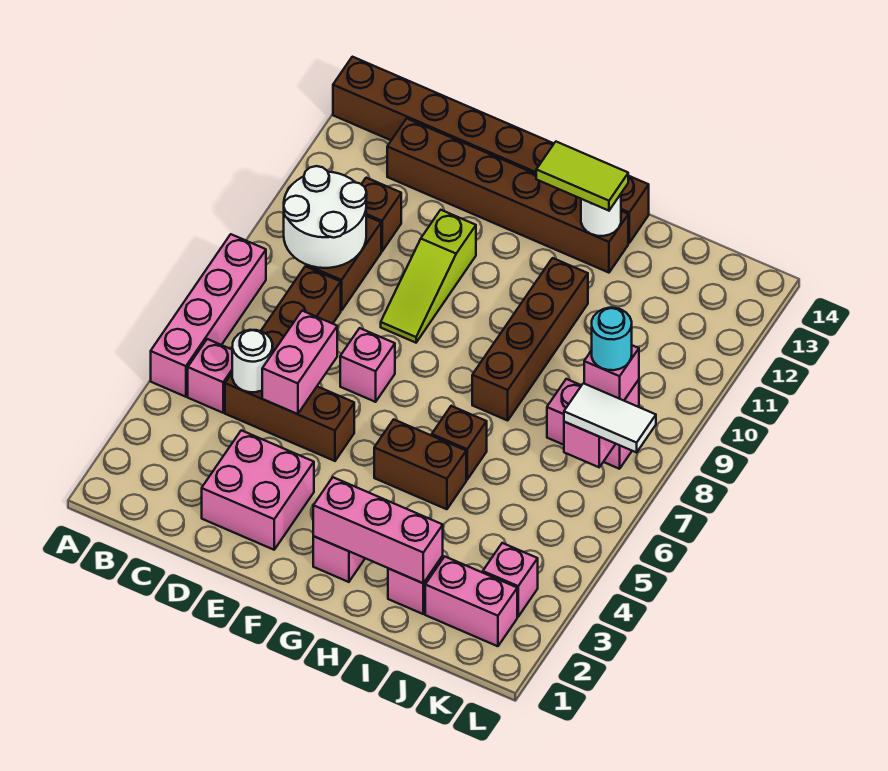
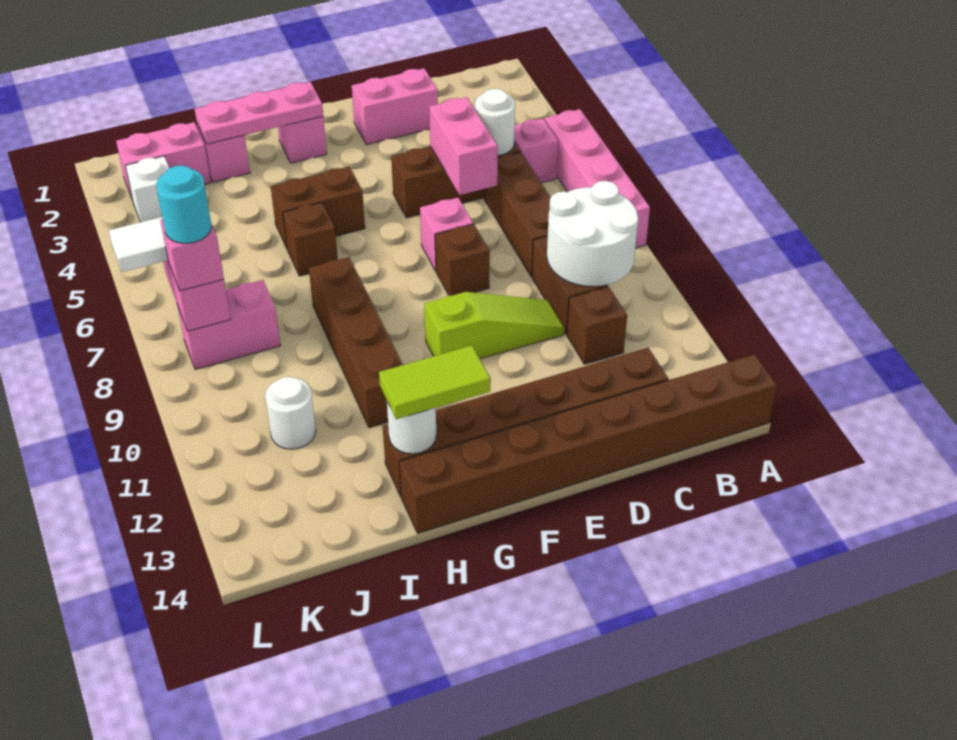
pink 2x2 brick [202,430,314,550] -> pink 1x2 brick [352,68,438,145]
none -> brown 1x1 brick [435,224,490,296]
lime 1x3 slope [381,210,476,343] -> lime 1x3 slope turned to [424,292,564,359]
pink 1x3 brick [313,477,443,583] -> pink 1x3 plate [195,82,323,144]
none -> white 1x1 round brick [265,377,316,449]
pink 1x1 brick [483,543,538,617] -> white 1x1 brick [125,156,169,222]

